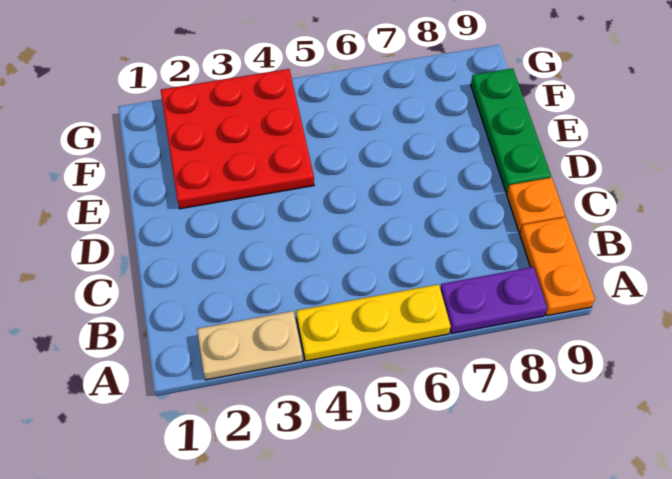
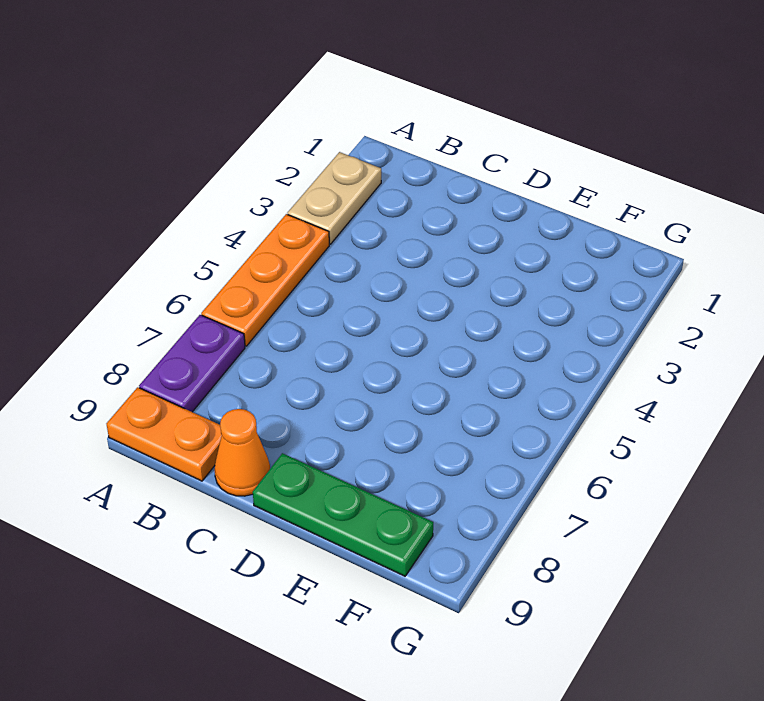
yellow 1x3 plate [296,284,451,361] -> orange 1x3 plate [201,214,329,346]
orange 1x1 plate [507,178,565,232] -> orange 1x1 cone [214,409,270,496]
red 3x3 plate [161,69,314,209] -> none

